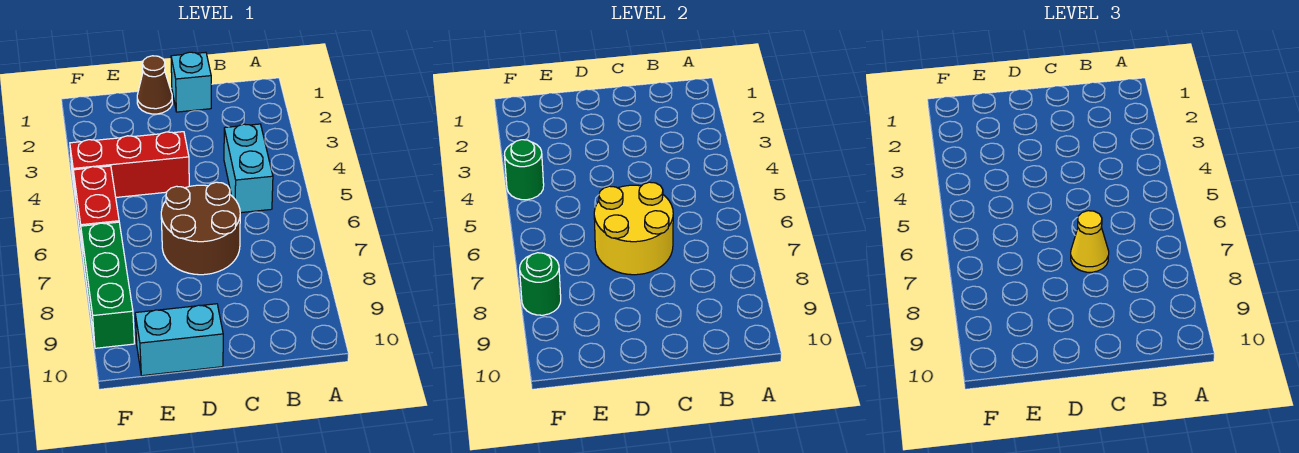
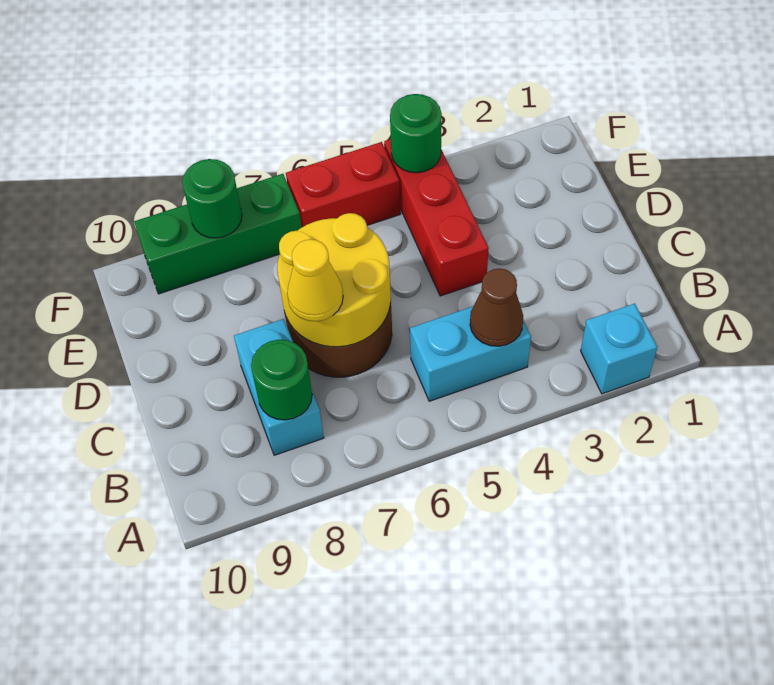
none -> green 1x1 round brick [251,340,312,420]
cyan 1x1 brick [171,52,211,112] -> cyan 1x1 brick moved to [581,304,657,394]
brown 1x1 cone [137,56,172,114] -> brown 1x1 cone moved to [470,268,523,346]
cyan 1x2 brick [135,304,223,376] -> cyan 1x2 brick moved to [234,319,324,455]

